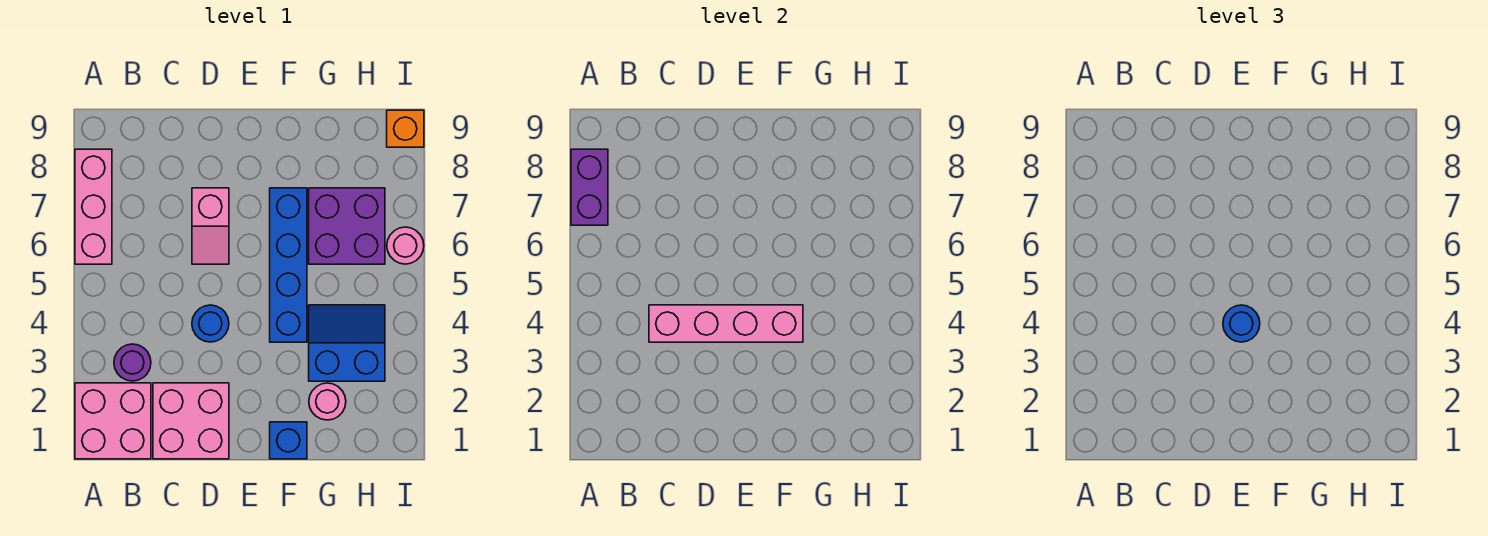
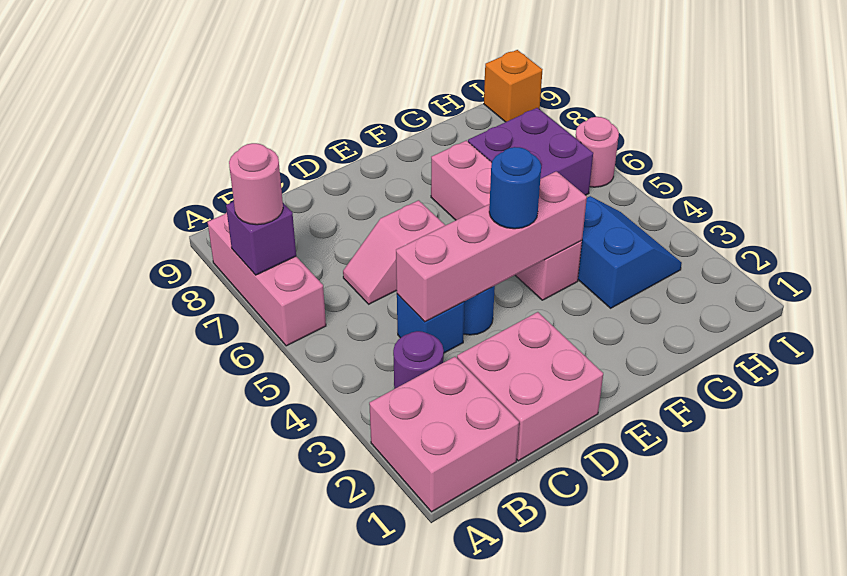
purple 1x2 brick [571,149,608,225] -> purple 1x1 brick [226,202,296,275]
pink 1x2 slope [192,188,229,264] -> pink 1x2 slope turned to [343,200,445,304]
blue 1x1 brick [270,422,307,459] -> blue 1x1 brick moved to [397,294,464,353]
blue 1x4 brick [270,188,307,342] -> pink 1x4 brick [431,140,582,300]
pink 1x1 round brick [309,383,346,420] -> pink 1x1 round brick moved to [229,143,283,225]
blue 2x2 slope [309,305,385,381] -> blue 2x2 slope turned to [578,196,682,308]

